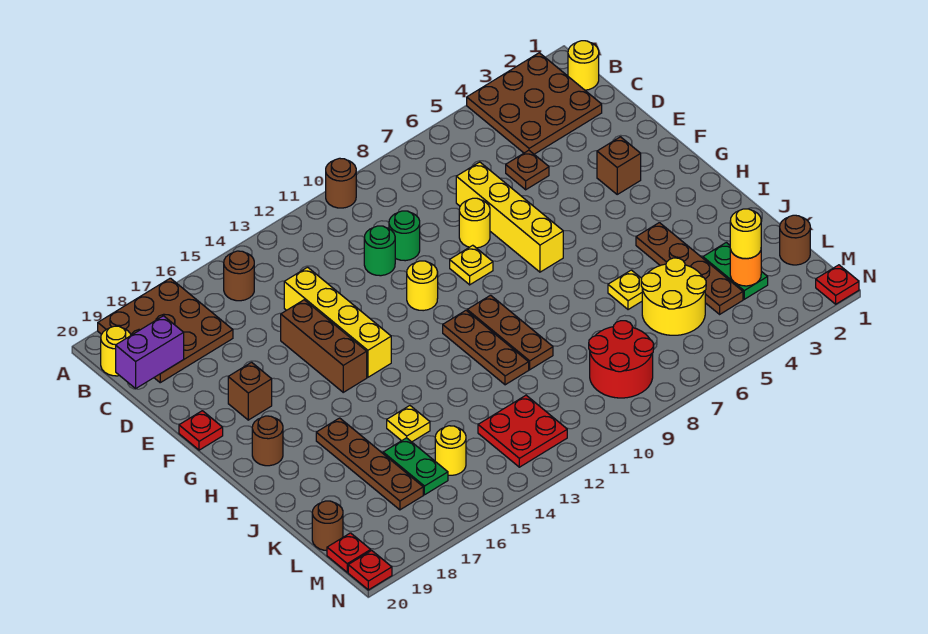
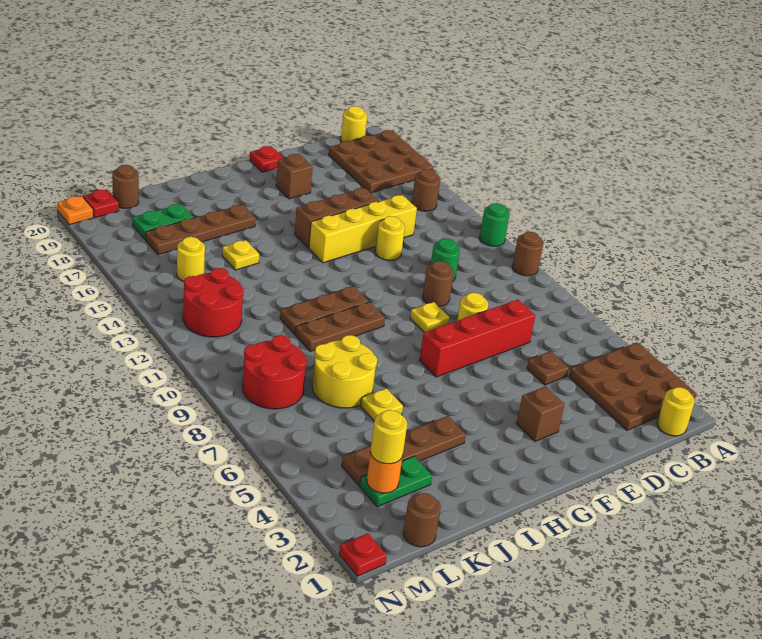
purple 1x2 brick [116,316,184,388] -> none
yellow 1x4 brick [456,162,563,272] -> red 1x4 brick [419,300,535,377]
green 1x1 round brick [389,211,420,261] -> green 1x1 round brick moved to [480,203,510,246]
yellow 1x1 round brick [407,261,438,311] -> yellow 1x1 round brick moved to [375,216,405,260]
brown 1x1 round brick [252,416,283,466] -> brown 1x1 round brick moved to [423,261,454,307]
yellow 2x2 round brick [641,258,706,335] -> yellow 2x2 round brick moved to [312,335,377,408]
green 1x2 plate [383,438,448,495] -> green 1x2 plate moved to [133,204,194,240]
red 2x2 plate [478,395,567,467] -> red 2x2 round brick [183,268,244,337]
red 1x1 plate [348,550,392,590] -> orange 1x1 plate [57,196,93,225]

